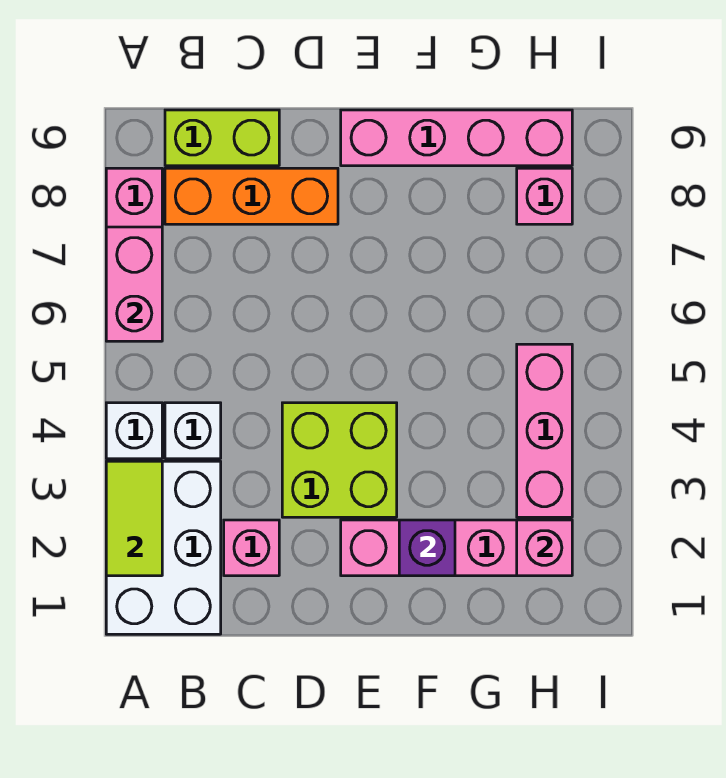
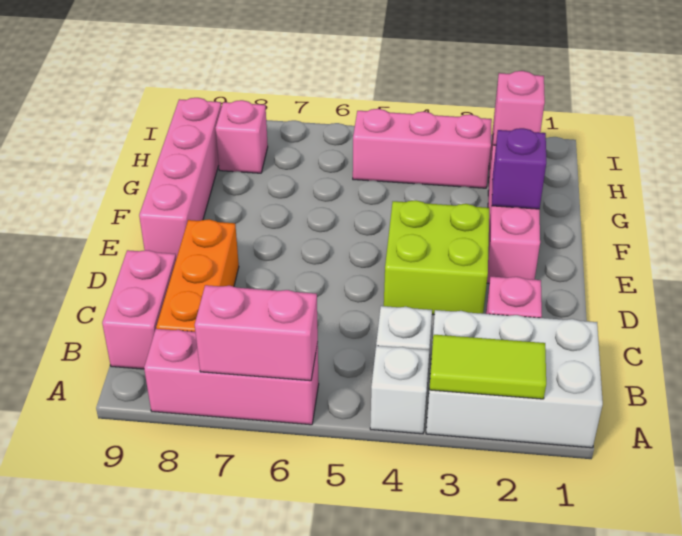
lime 1x2 brick [165,110,279,166] -> pink 1x2 brick [102,250,176,369]

